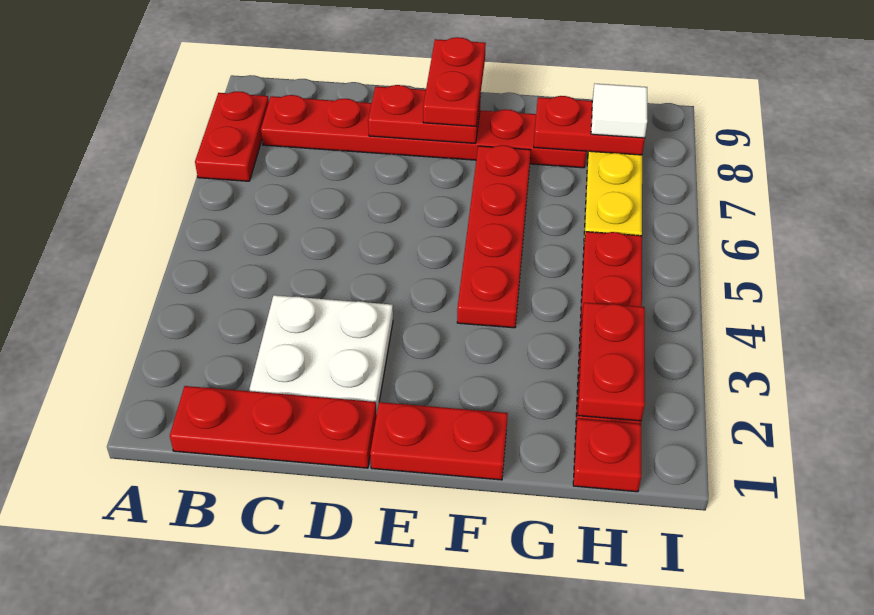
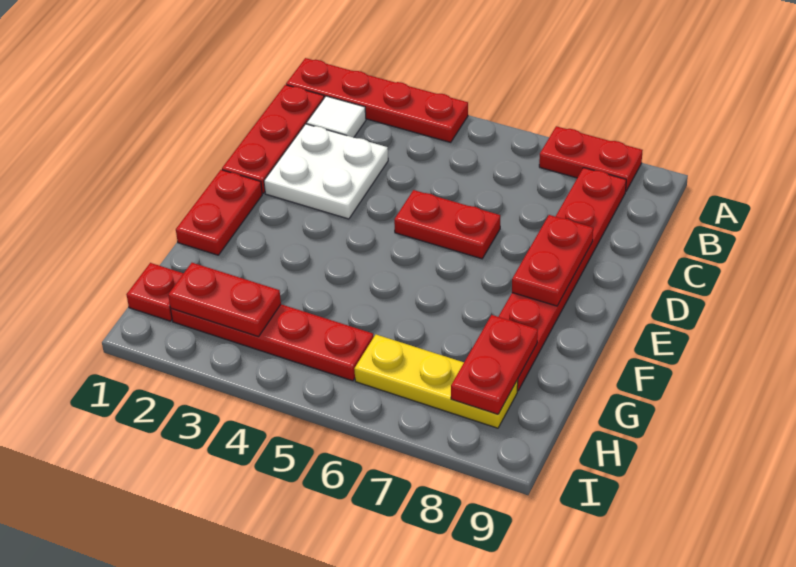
red 1x2 plate [423,37,486,126] -> red 1x2 plate moved to [394,190,500,259]
red 1x4 plate [457,145,531,328] -> red 1x4 plate moved to [286,58,468,142]
white 1x1 tile [591,84,647,138] -> white 1x1 tile moved to [307,96,366,137]

